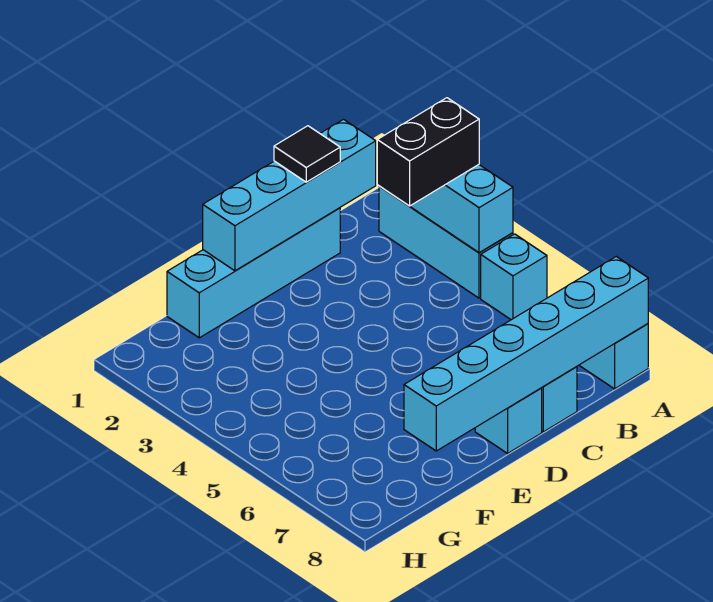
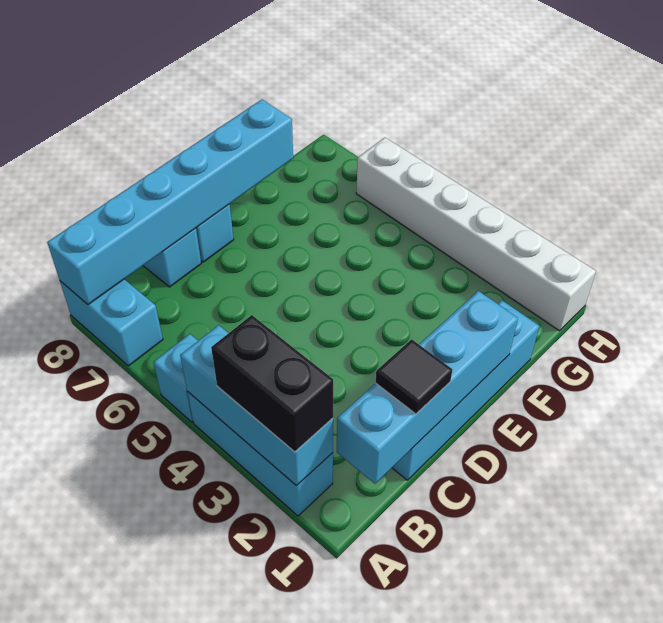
black 1x2 brick [377,98,479,206] -> black 1x2 brick turned to [211,315,333,452]
none -> white 1x6 brick [356,138,596,331]

